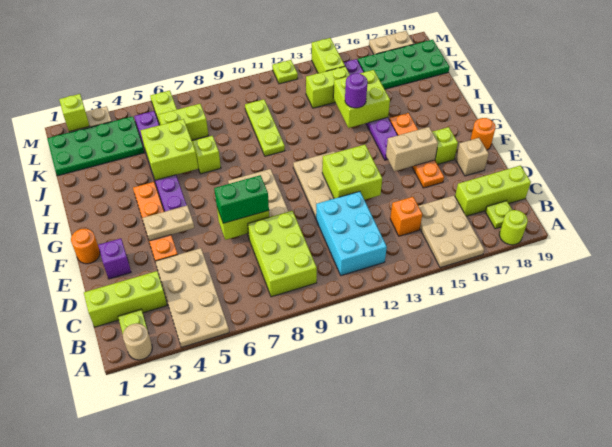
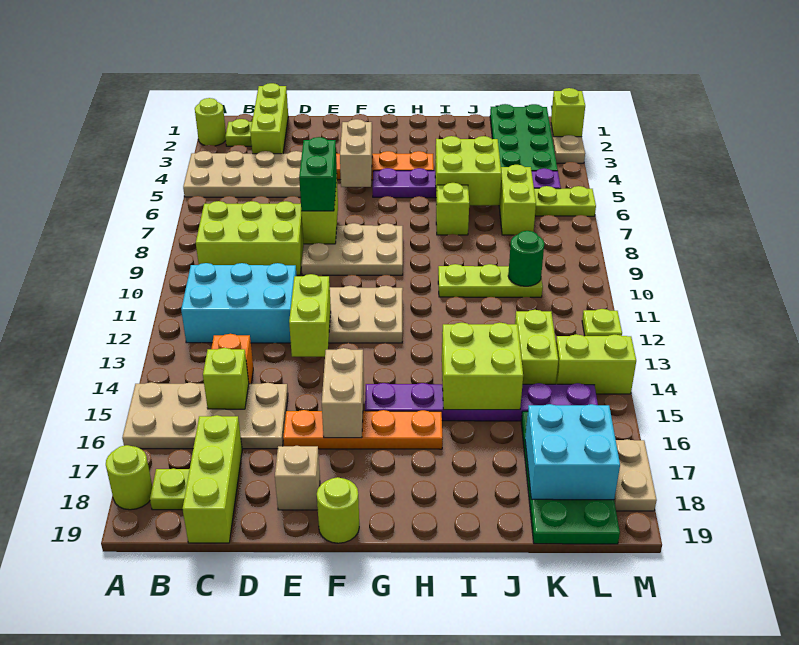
tan 1x1 round brick [123,323,152,360] -> lime 1x1 round brick [195,98,226,146]
tan 2x3 plate [419,195,484,268] -> tan 2x4 plate [122,382,288,449]
purple 1x1 brick [98,239,131,279] -> none
lime 2x2 brick [322,145,382,200] -> lime 1x2 brick [289,274,331,357]
orange 1x1 round brick [71,229,100,264] -> none
tan 1x2 plate [142,206,194,241] -> tan 1x2 brick [340,119,372,187]
lime 1x1 brick [432,127,458,165] -> lime 1x1 brick moved to [203,348,249,409]
orange 1x1 round brick [471,118,496,150] -> lime 1x1 round brick [317,477,359,543]
purple 1x1 round brick [345,73,368,108] -> none
none -> green 1x1 round brick [508,231,544,286]
none -> cyan 2x2 brick [525,404,620,500]

